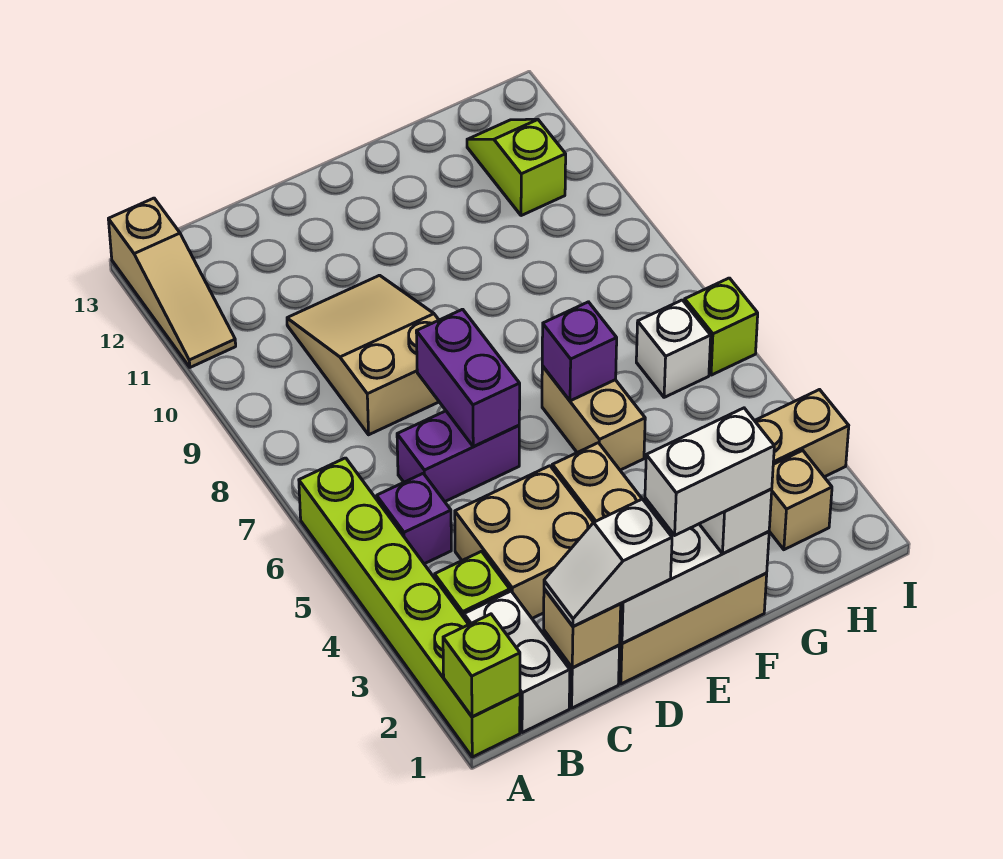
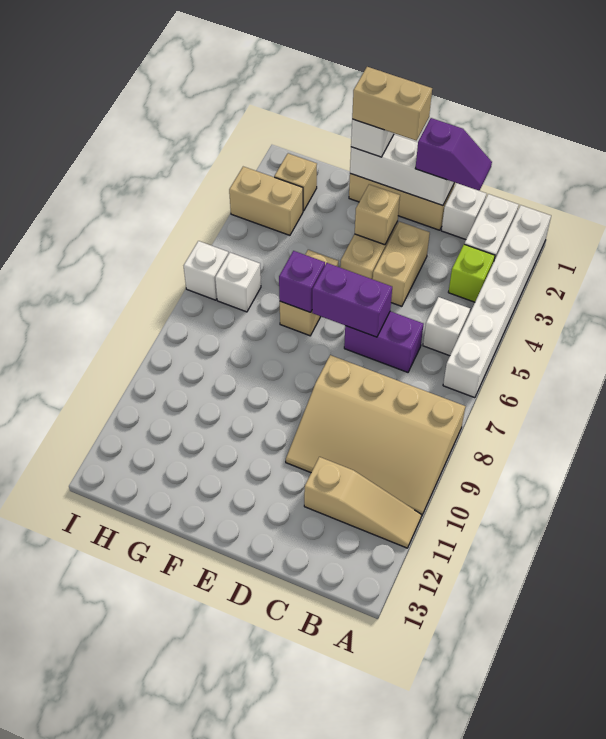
lime 1x6 brick [299,458,520,757] -> white 1x6 brick [443,205,551,398]
lime 1x1 brick [443,614,520,717] -> none
tan 1x3 slope [108,198,236,367] -> tan 1x3 slope turned to [304,457,421,548]
purple 1x1 brick [377,473,451,564] -> white 1x1 brick [423,297,470,356]
tan 1x1 brick [544,589,621,668] -> tan 1x1 brick moved to [355,184,400,245]
white 1x2 slope [544,499,672,627] -> purple 1x2 slope [415,118,492,191]
tan 2x2 brick [455,466,594,618] -> tan 1x2 brick [373,222,430,306]
tan 2x3 slope [287,275,439,435] -> tan 3x4 slope [286,355,465,516]
purple 1x2 brick [416,309,520,446] -> purple 1x2 brick turned to [312,263,392,337]
white 1x2 brick [645,408,774,535] -> tan 1x2 brick [352,67,432,141]
lime 1x2 slope [467,119,566,216] -> none
lime 1x1 brick [685,278,758,375] -> white 1x1 brick [184,241,228,300]

